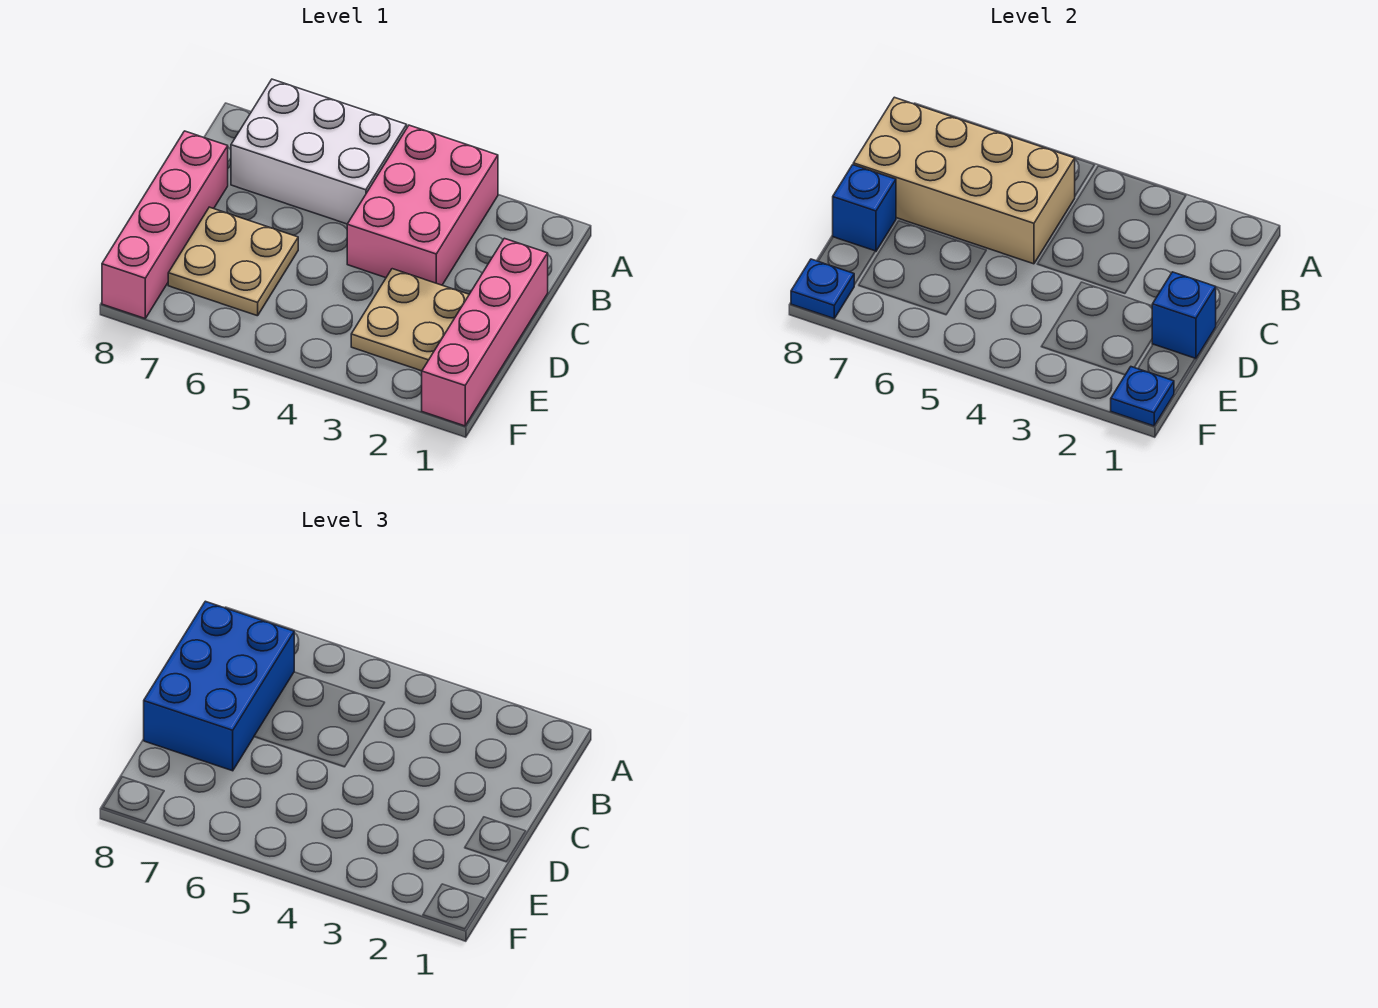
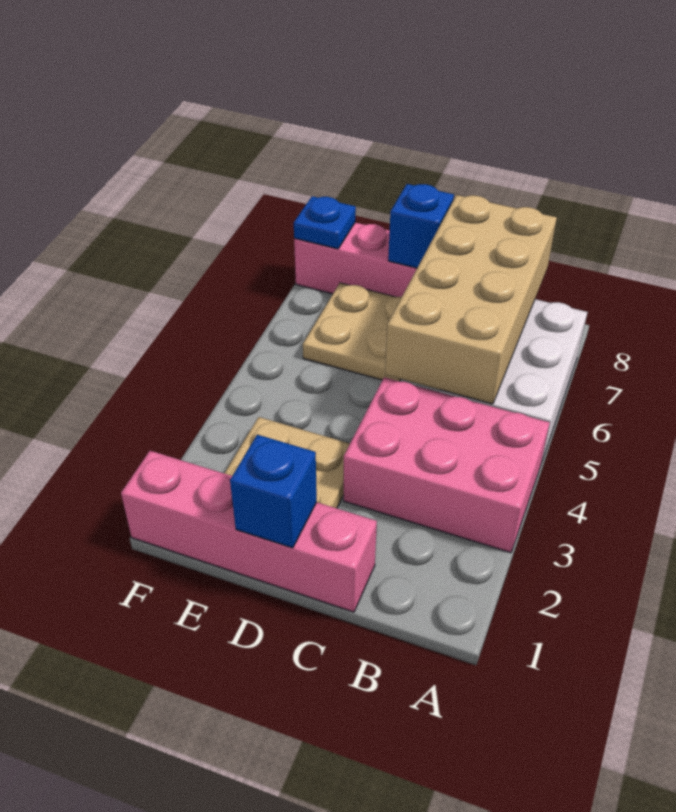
blue 2x3 brick [144,601,294,771] -> none
blue 1x1 plate [1111,367,1174,426] -> none

